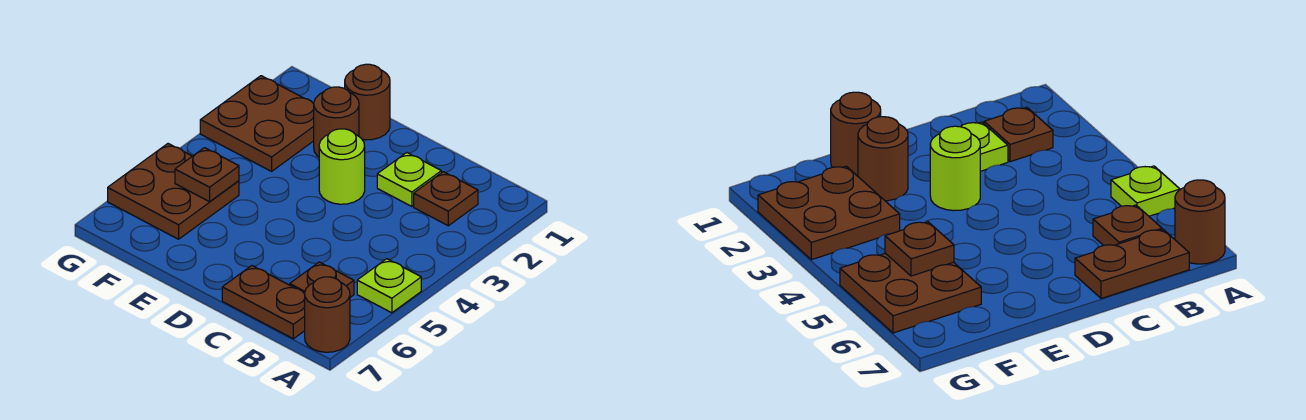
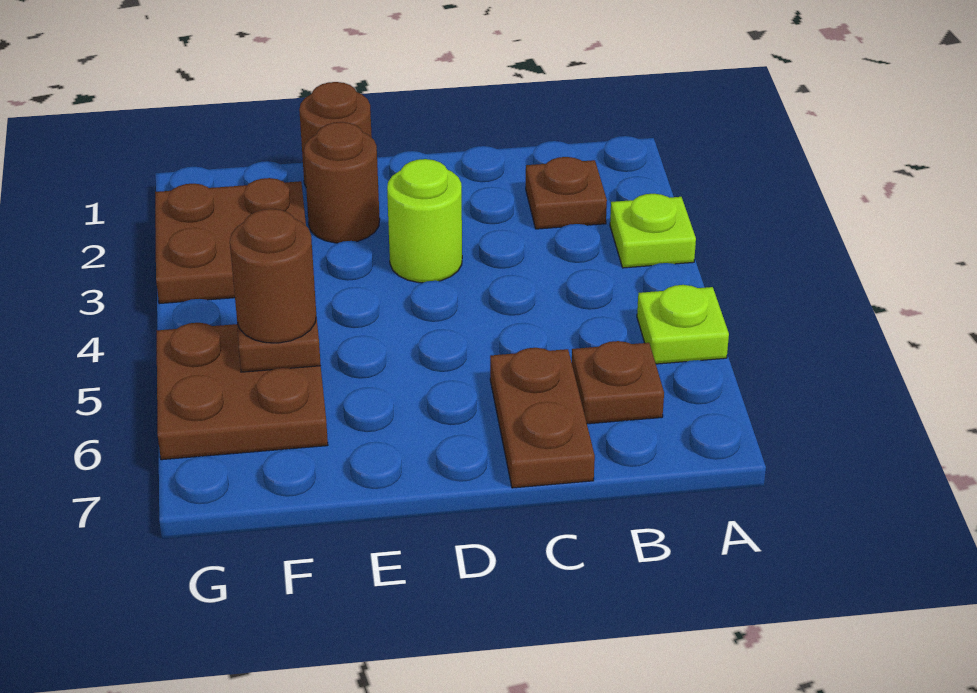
brown 1x1 round brick [305,277,350,352] -> brown 1x1 round brick moved to [230,209,316,343]
brown 1x2 plate [222,266,305,339] -> brown 1x2 plate turned to [490,348,595,488]
lime 1x1 plate [377,153,441,206] -> lime 1x1 plate moved to [610,194,696,268]

